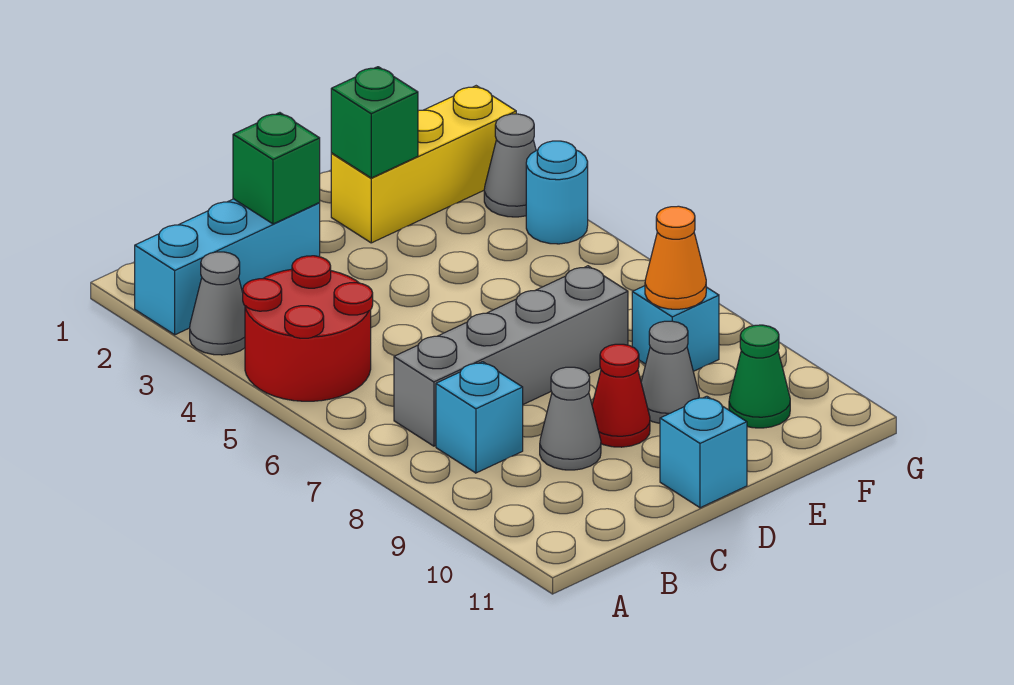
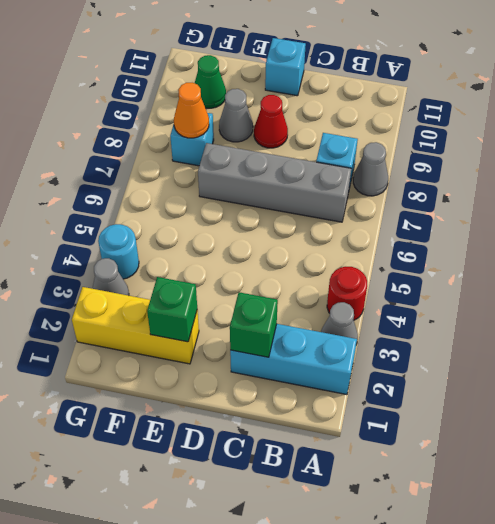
red 2x2 round brick [243,256,373,401] -> red 1x1 round brick [327,267,367,320]
grey 1x1 cone [540,367,601,470] -> grey 1x1 cone moved to [353,142,388,196]

